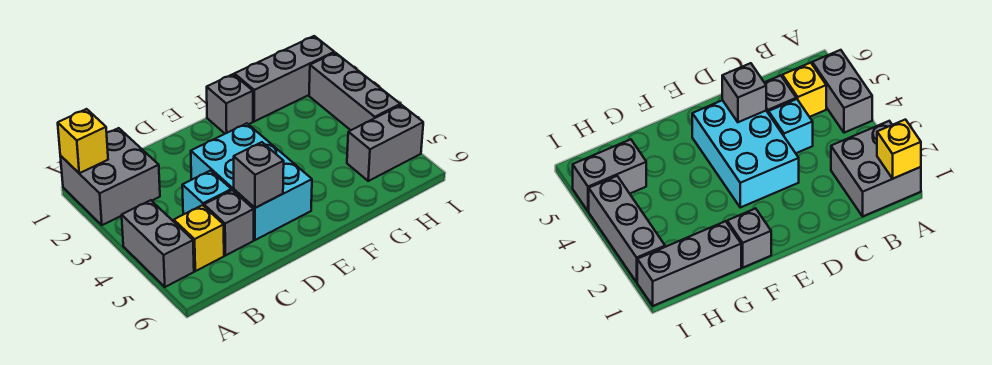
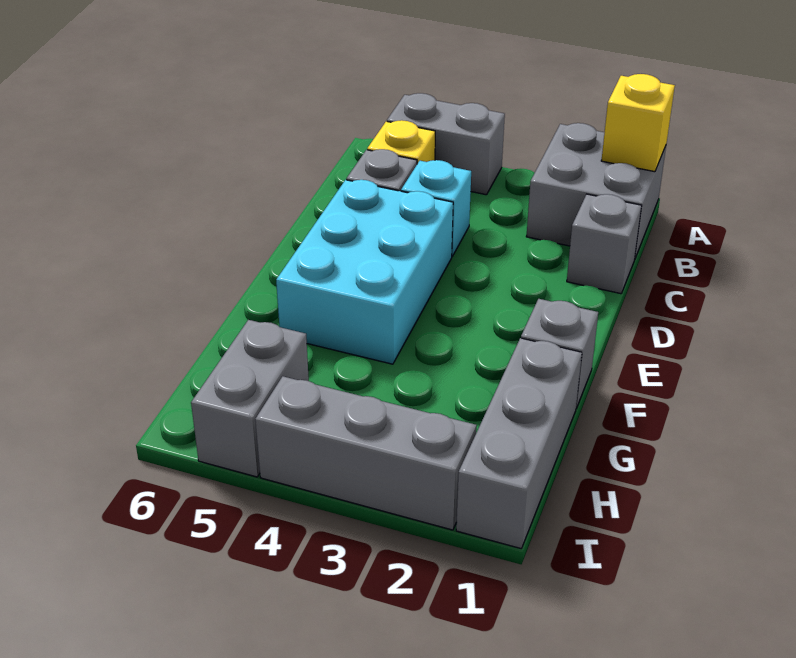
cyan 2x3 brick [191,123,312,240] -> cyan 2x3 brick turned to [276,180,453,364]
grey 1x1 brick [234,142,284,208] -> grey 1x1 brick moved to [567,194,642,294]

